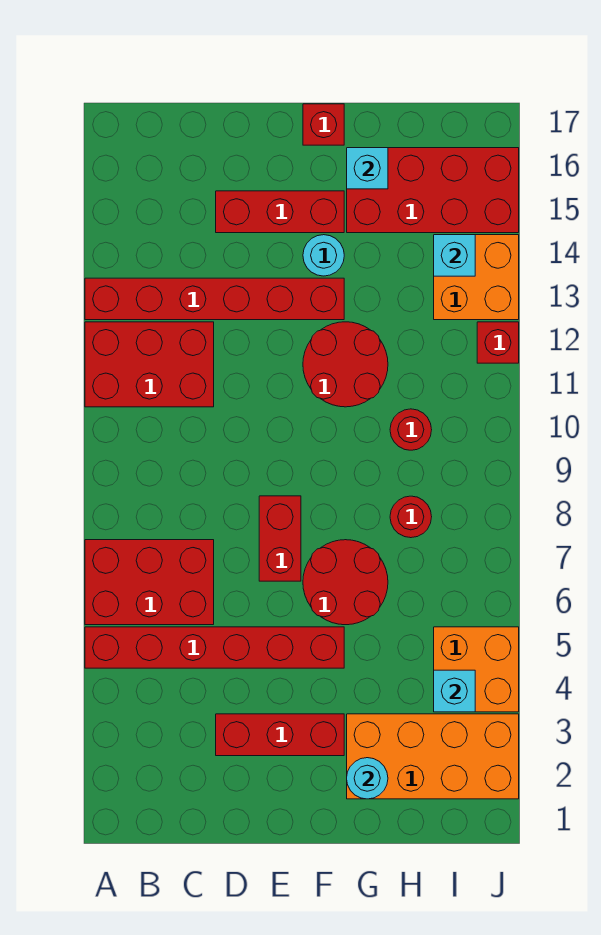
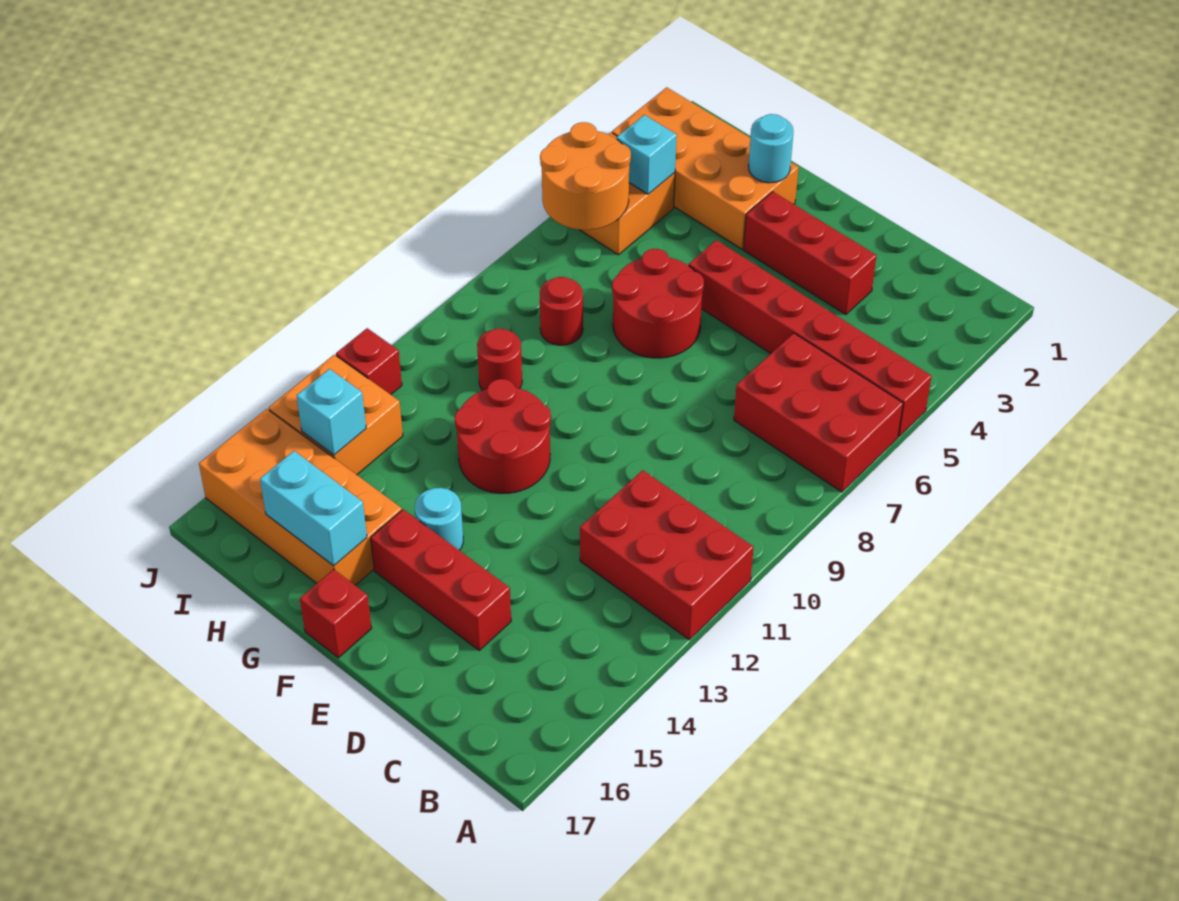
red 1x6 brick [85,278,344,320] -> none
red 1x2 brick [259,496,301,581] -> none
red 2x4 brick [347,148,519,233] -> orange 2x4 brick [199,409,402,585]
cyan 1x1 brick [347,148,388,189] -> cyan 1x2 brick [260,451,367,566]
none -> orange 2x2 round brick [540,122,631,230]

